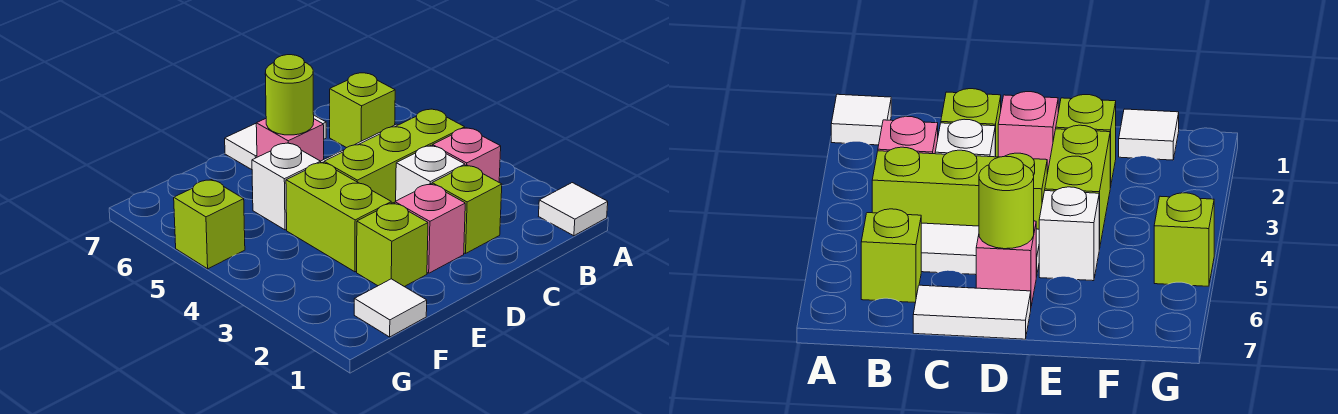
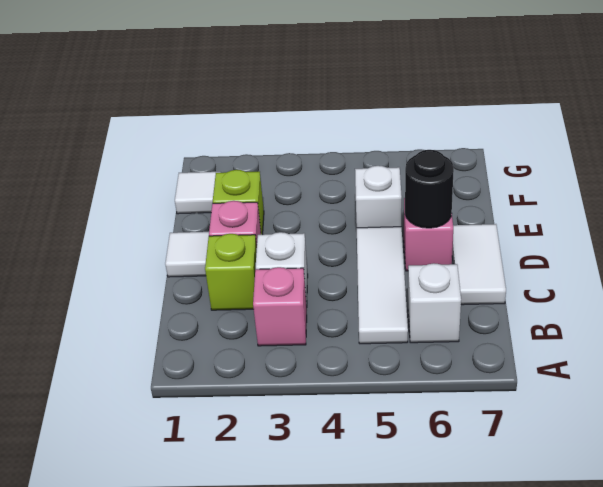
white 1x1 tile [539,183,608,236] -> white 1x1 tile moved to [165,232,209,277]
lime 1x3 brick [324,109,465,203] -> none
lime 1x1 brick [330,73,395,148] -> white 1x1 brick [408,263,461,343]
lime 1x1 round brick [265,55,314,135] -> black 1x1 round brick [405,150,454,228]
lime 1x2 brick [286,162,391,272] -> none
lime 1x1 brick [174,179,245,269] -> none

